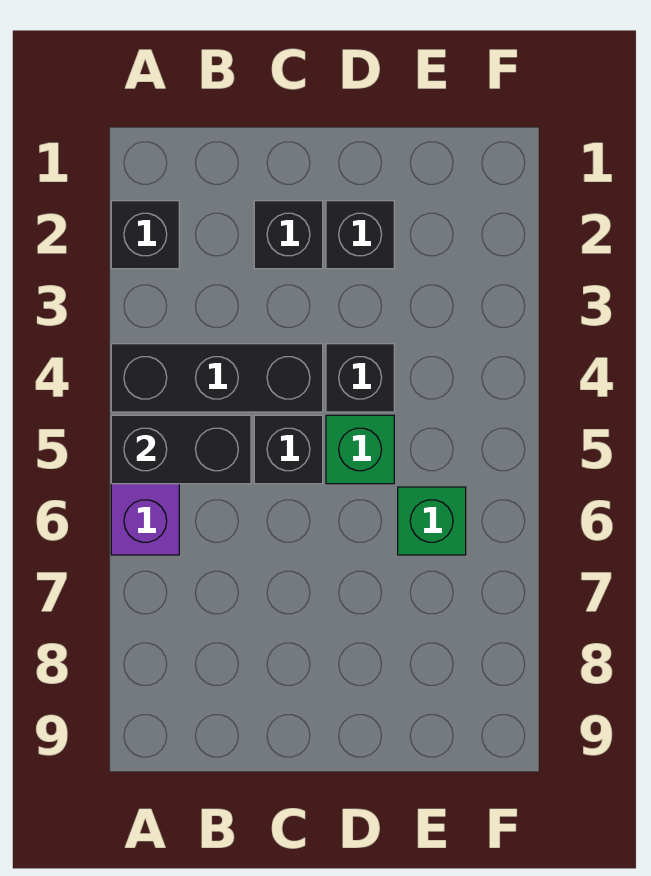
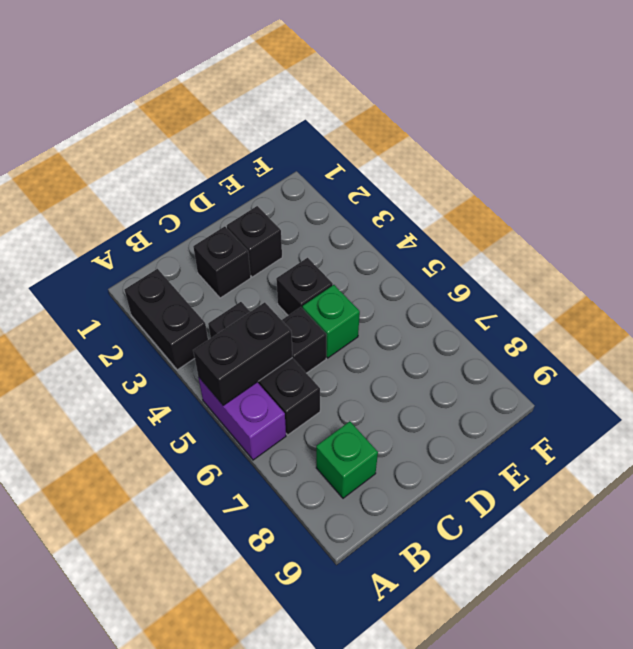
black 1x1 brick [111,201,179,269] -> black 1x2 brick [124,269,208,370]
black 1x3 brick [111,344,323,412] -> black 1x3 brick turned to [208,302,320,435]
green 1x1 brick [398,487,466,555] -> green 1x1 brick moved to [316,421,378,498]

